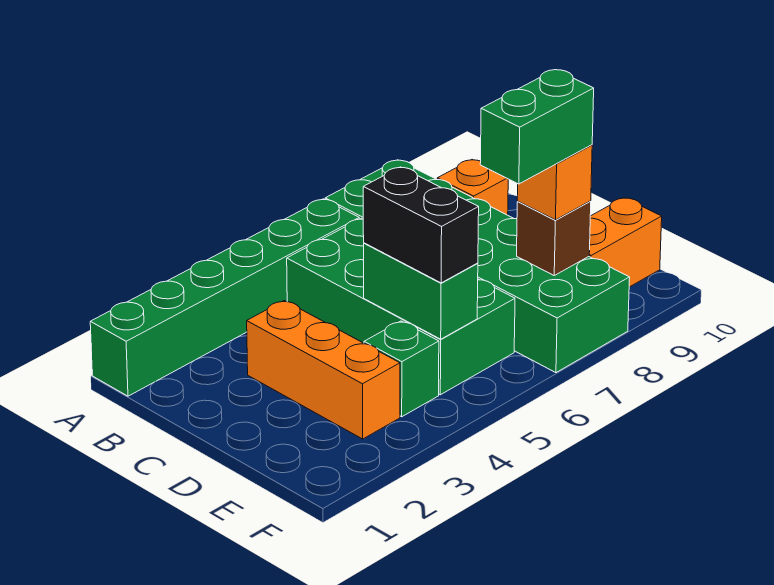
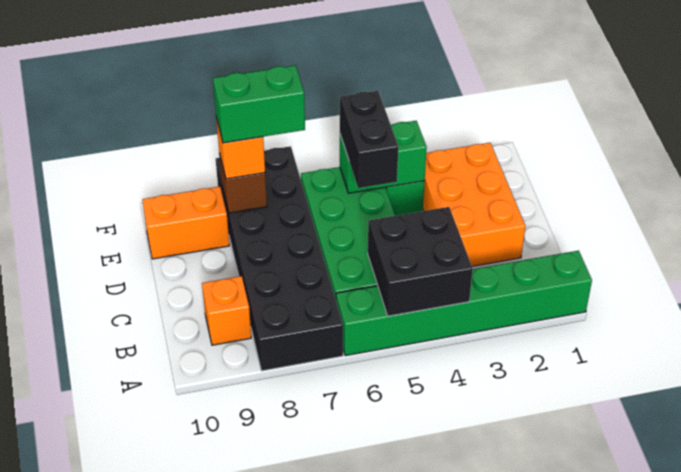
none -> black 2x2 brick [368,207,473,316]
green 2x6 brick [325,160,630,373] -> black 2x6 brick [216,146,343,371]
orange 1x3 brick [247,301,400,439] -> orange 2x3 brick [423,143,525,266]
green 1x2 brick [364,243,478,339] -> green 1x2 brick turned to [340,121,427,193]

